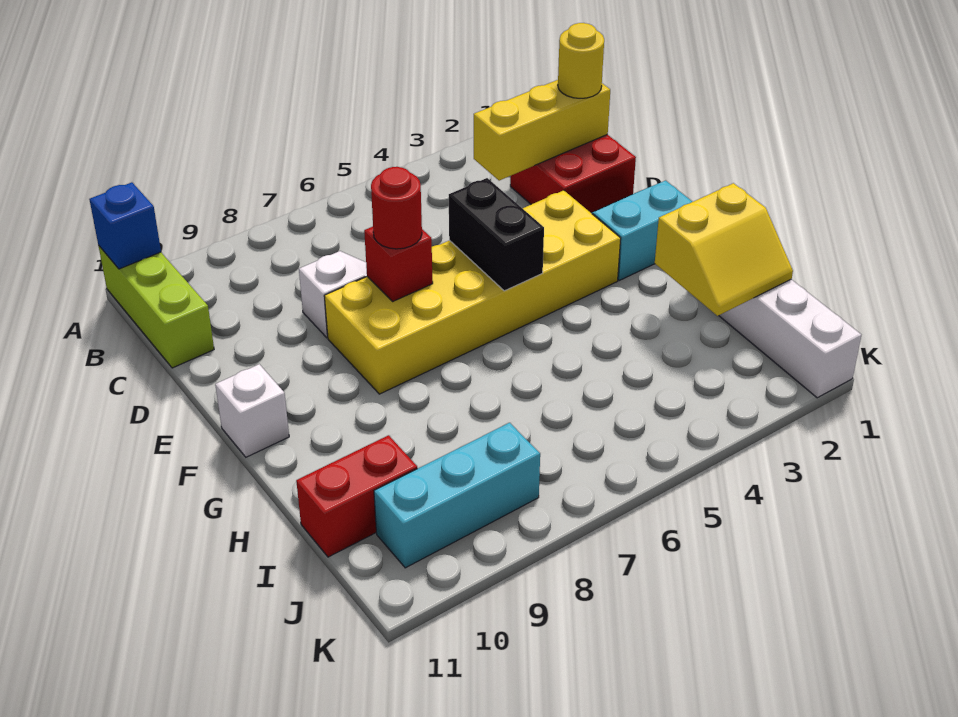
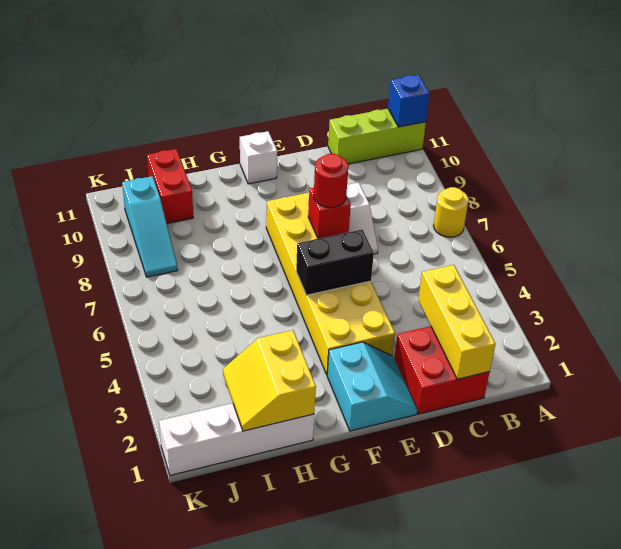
yellow 1x1 round brick [558,23,604,98] -> yellow 1x1 round brick moved to [434,187,469,237]
cyan 1x3 brick [374,423,540,568] -> cyan 1x3 slope [122,176,178,277]

